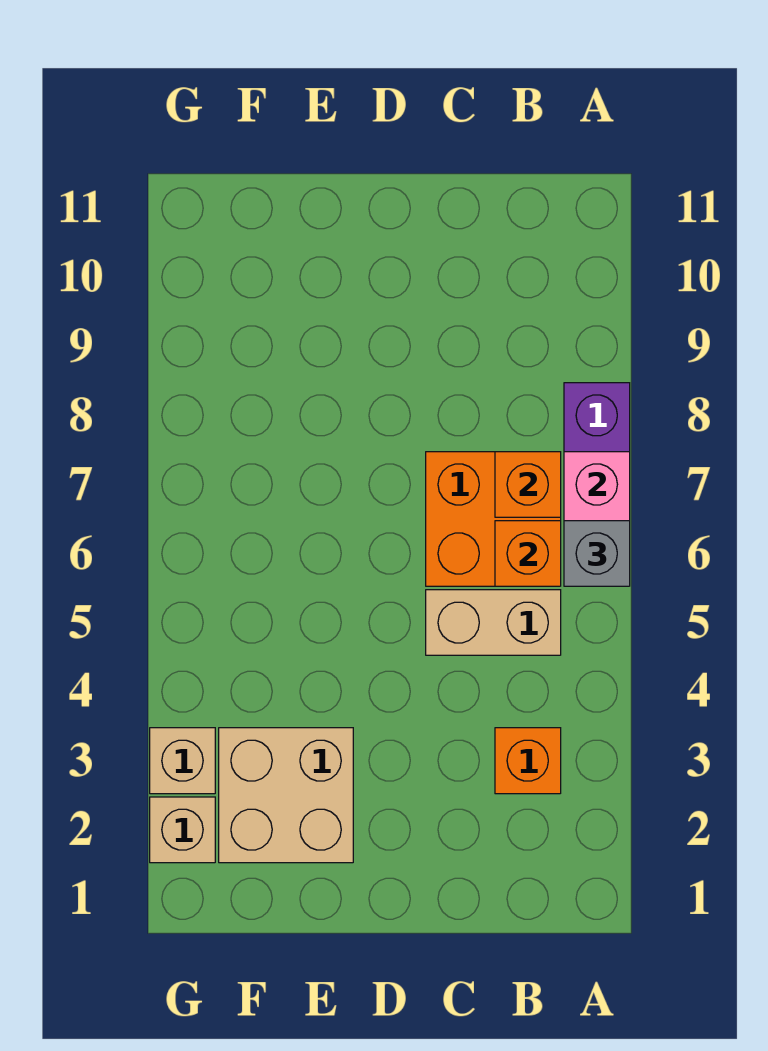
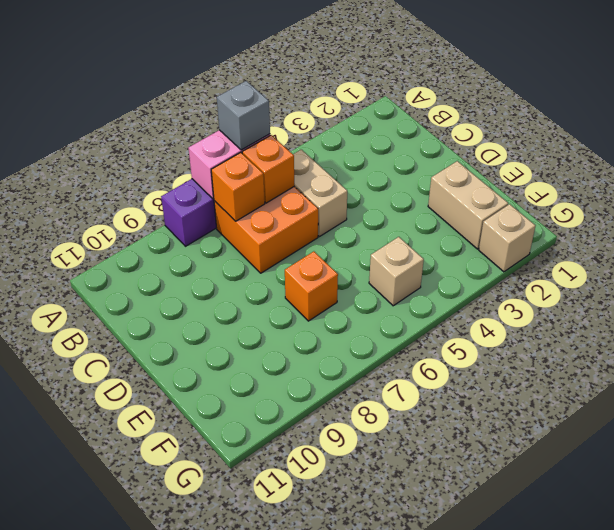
orange 1x1 brick [495,728,561,794] -> orange 1x1 brick moved to [285,251,338,321]
tan 2x2 brick [219,728,353,863] -> tan 1x2 brick [428,161,508,249]
tan 1x1 brick [150,728,215,794] -> tan 1x1 brick moved to [369,237,424,306]

